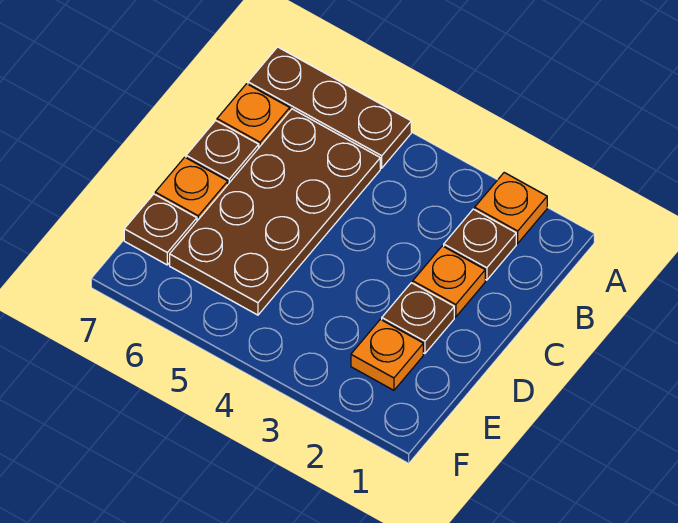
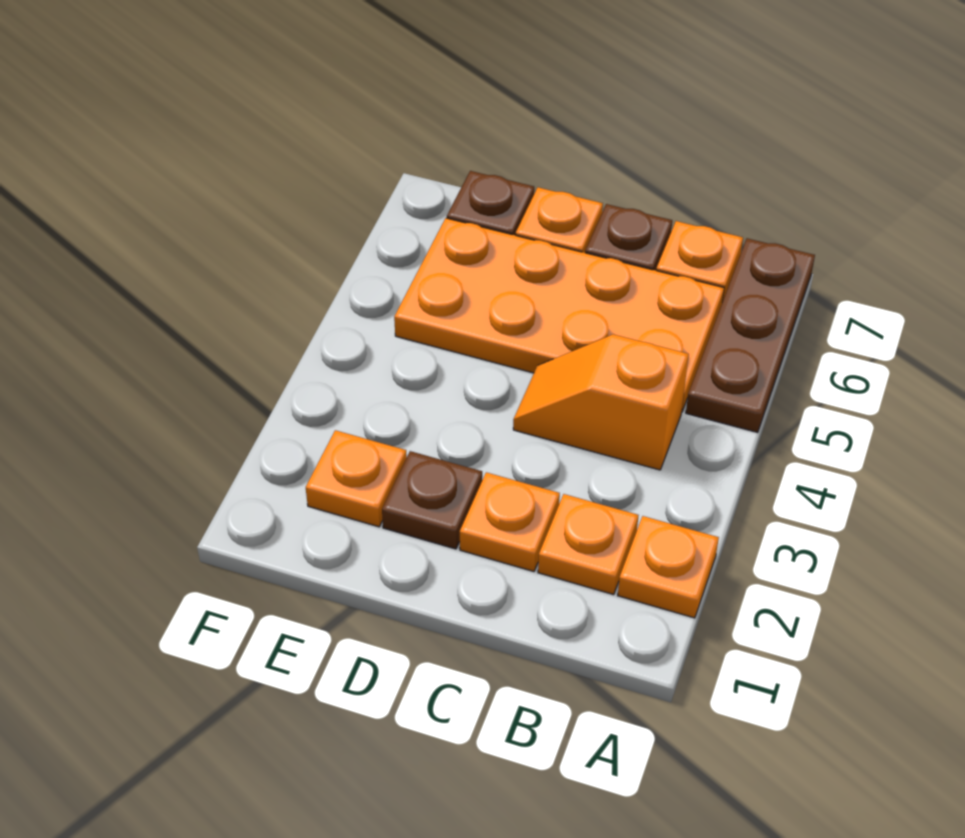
brown 1x1 plate [444,209,516,280] -> orange 1x1 plate [538,494,638,595]
none -> orange 1x2 slope [513,334,689,470]
brown 2x4 plate [170,109,380,315] -> orange 2x4 plate [394,218,724,411]

